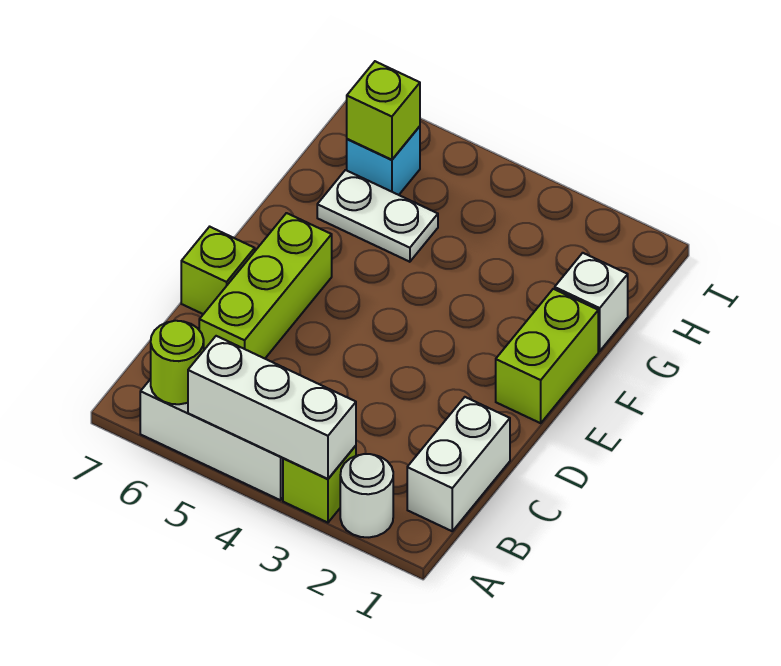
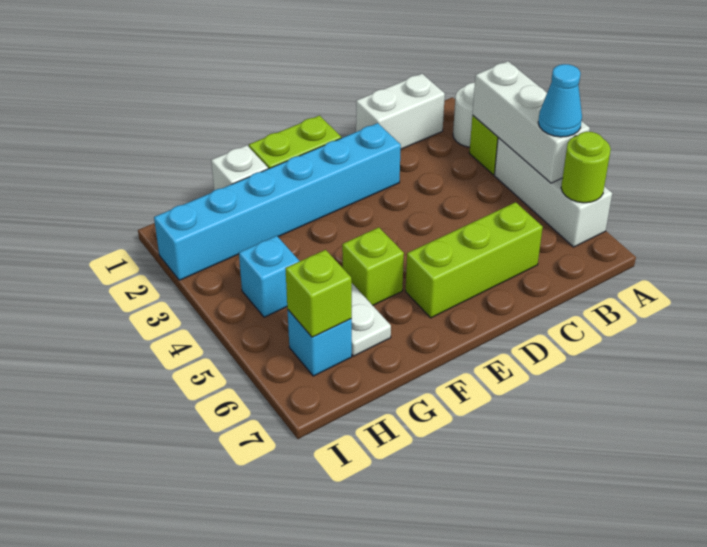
none -> cyan 1x1 cone [538,64,582,137]
none -> cyan 1x6 brick [154,123,401,280]
lime 1x1 brick [181,227,255,314] -> lime 1x1 brick moved to [342,227,404,305]
none -> cyan 1x1 brick [239,236,300,317]

